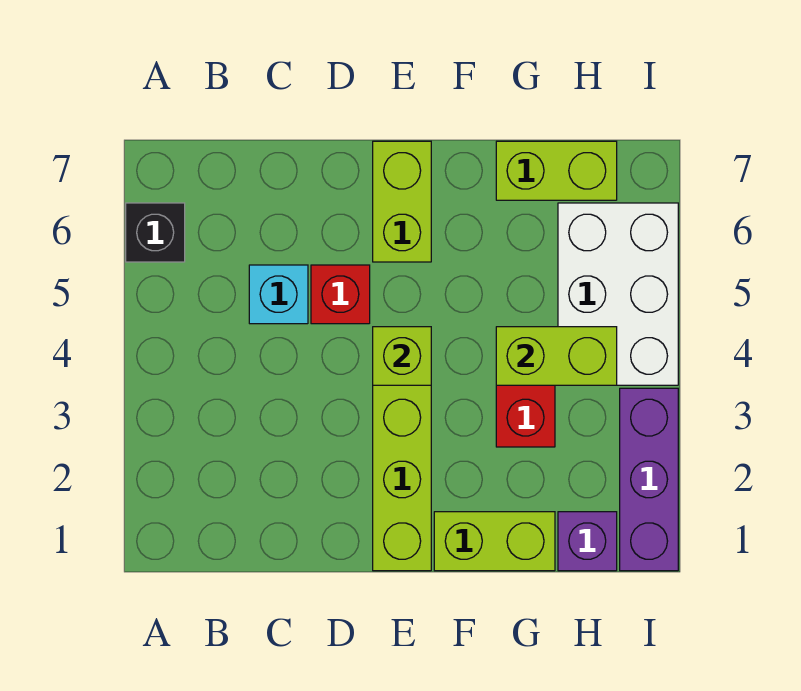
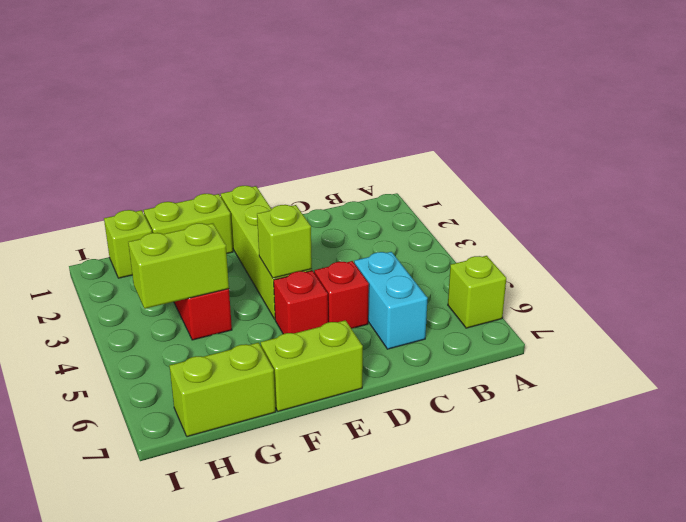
black 1x1 brick [126,203,185,262] -> lime 1x1 brick [448,256,506,328]
cyan 1x1 brick [249,265,308,324] -> cyan 1x2 brick [354,252,428,349]
none -> red 1x1 brick [274,271,328,334]
lime 1x2 brick [373,141,431,262] -> lime 1x2 brick turned to [261,320,363,411]
purple 1x1 brick [558,512,617,571] -> lime 1x1 brick [104,210,152,278]
white 2x3 brick [558,203,678,385] -> none
purple 1x3 brick [620,388,678,571] -> none

